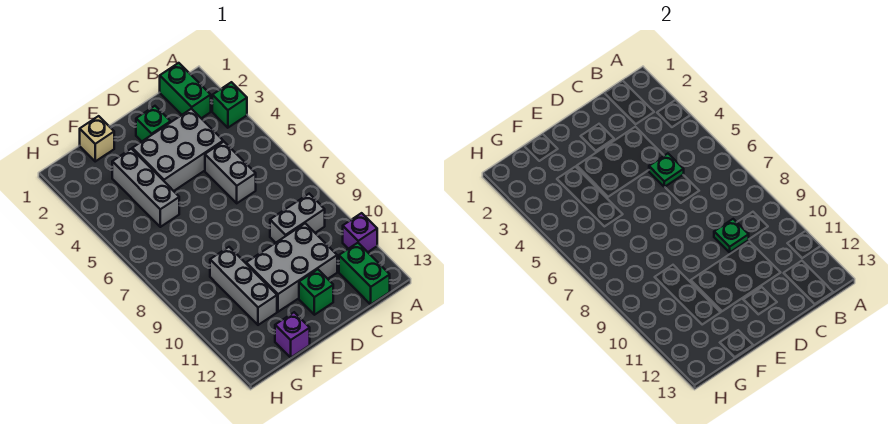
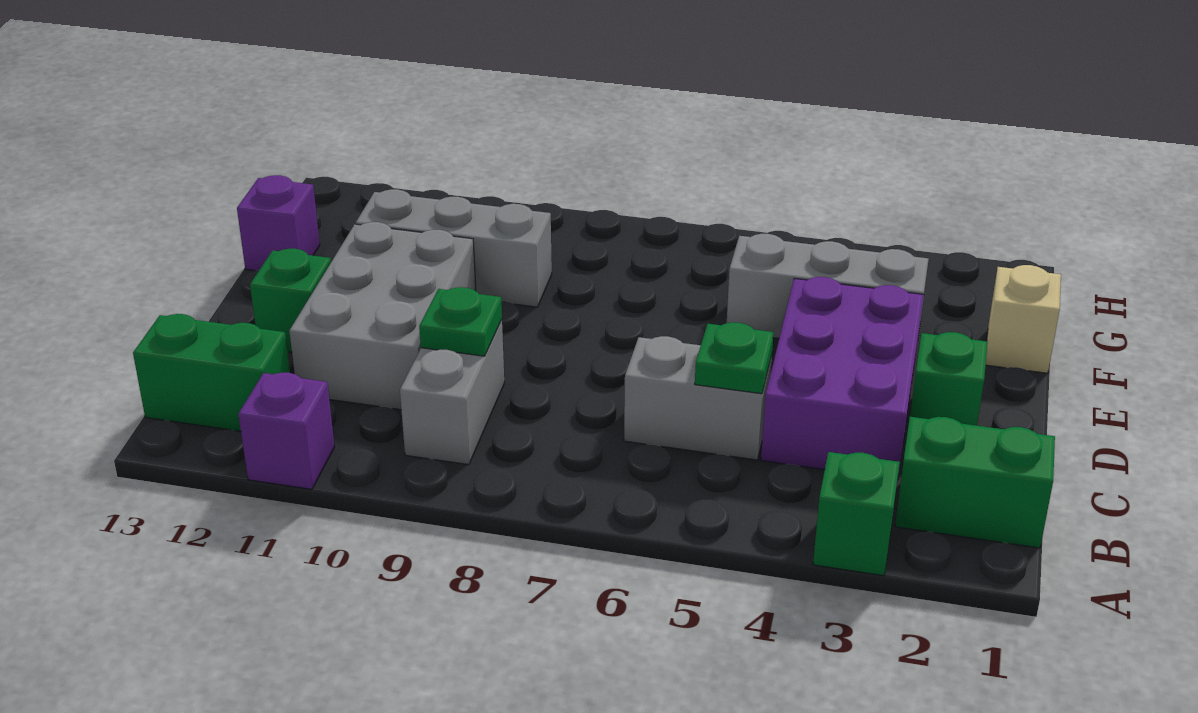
grey 2x3 brick [132,109,223,191] -> purple 2x3 brick [761,277,924,480]

